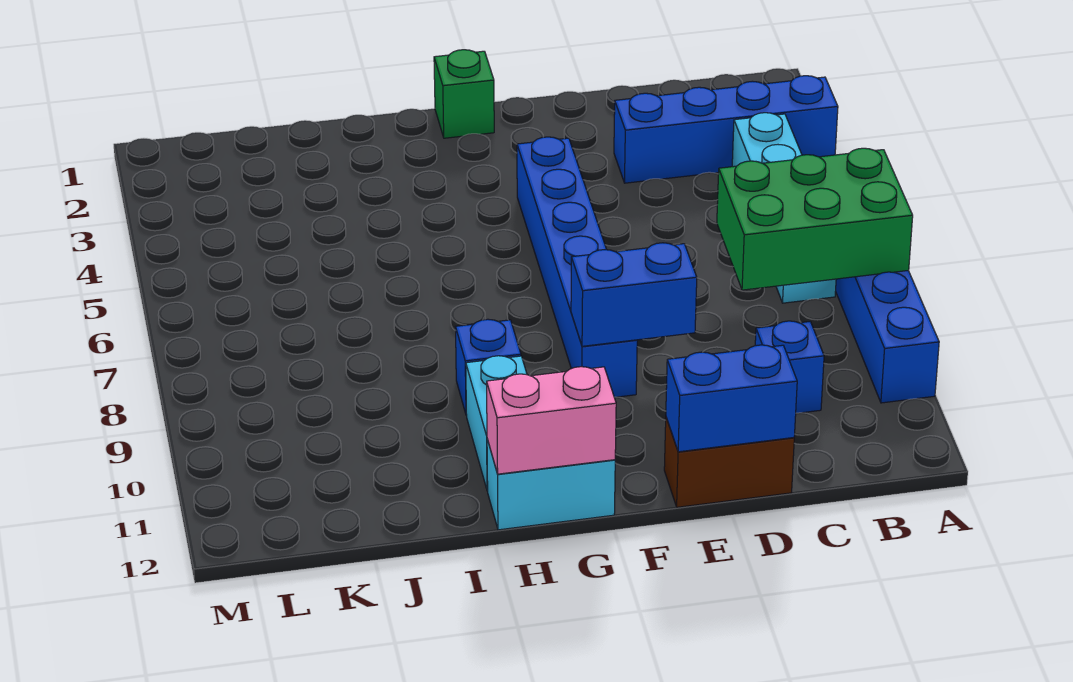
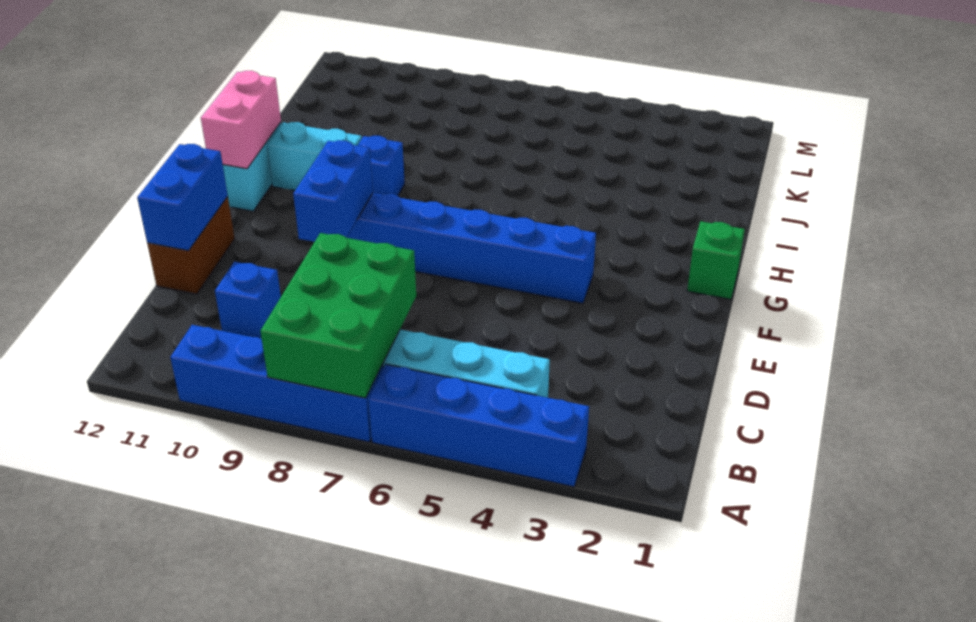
blue 1x4 brick [614,76,838,183] -> blue 1x4 brick turned to [368,365,589,487]

